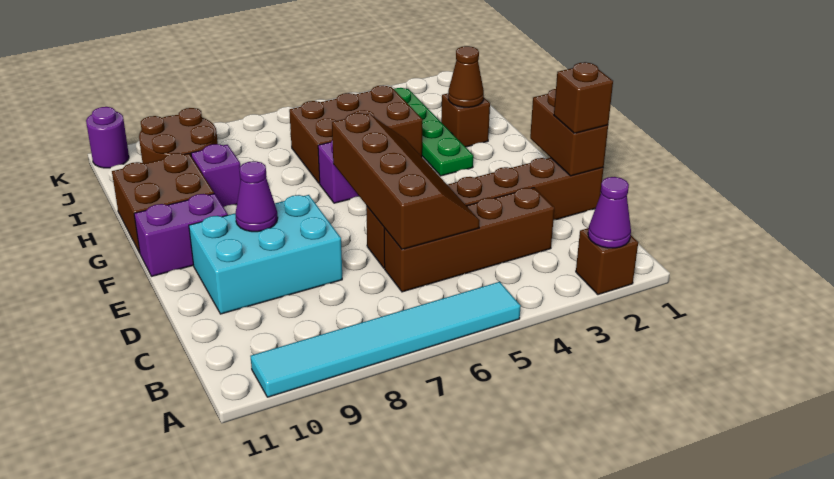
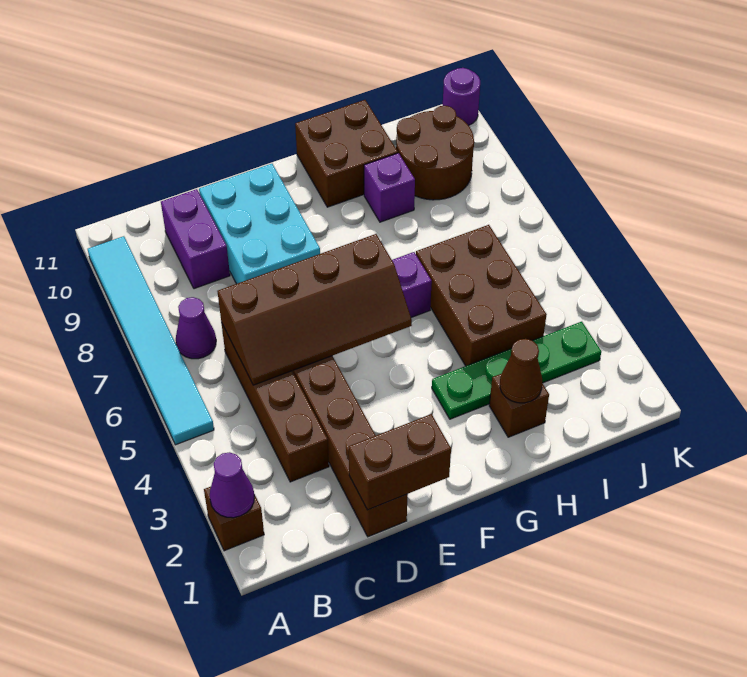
brown 1x1 brick [554,62,613,133] -> none
purple 1x1 cone [235,161,278,232] -> purple 1x1 cone moved to [176,297,216,359]
purple 1x2 brick [134,194,228,276] -> purple 1x2 brick moved to [161,189,230,289]

